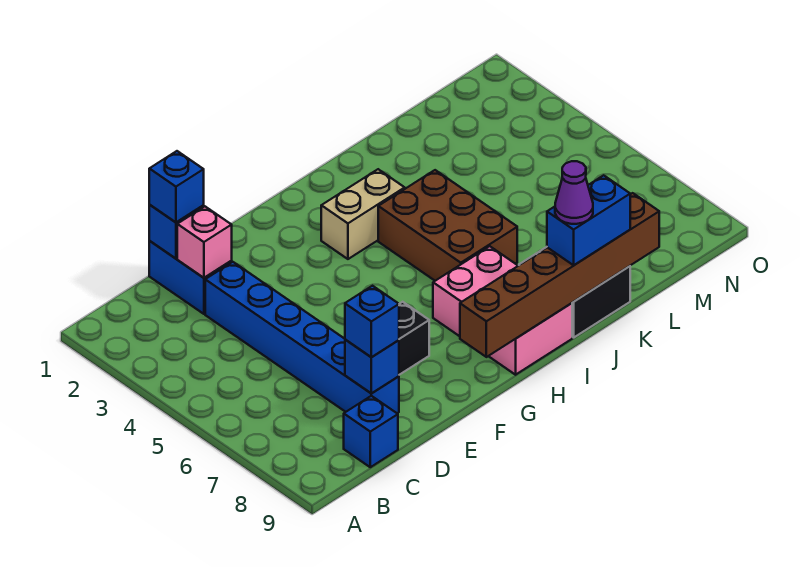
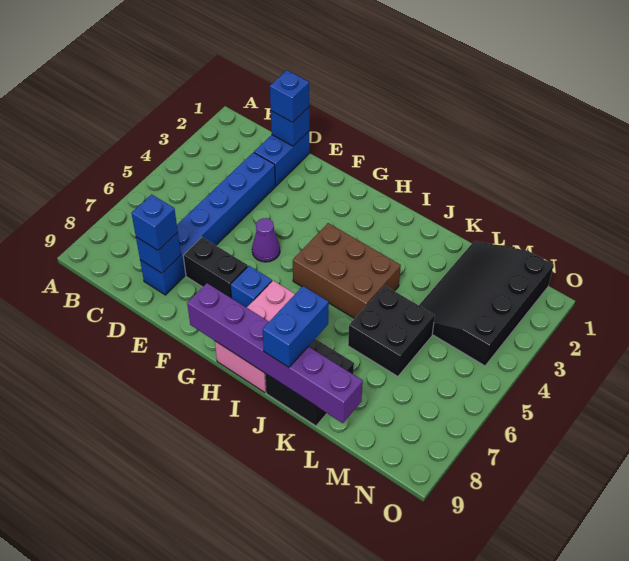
blue 1x1 brick [344,396,398,467] -> blue 1x1 brick moved to [230,266,272,308]
pink 1x1 brick [177,207,232,278] -> none
brown 1x6 brick [460,193,659,357] -> purple 1x6 brick [187,283,363,423]
tan 1x2 brick [321,169,405,259] -> none
brown 2x3 brick [378,170,517,281] -> brown 2x3 brick turned to [293,223,401,319]
blue 1x2 brick [547,175,630,265] -> blue 1x2 brick turned to [262,286,329,367]
purple 1x1 cone [555,161,593,224] -> purple 1x1 cone moved to [252,218,280,262]
none -> black 2x2 brick [348,285,435,376]
none -> black 3x4 slope [419,241,554,366]

